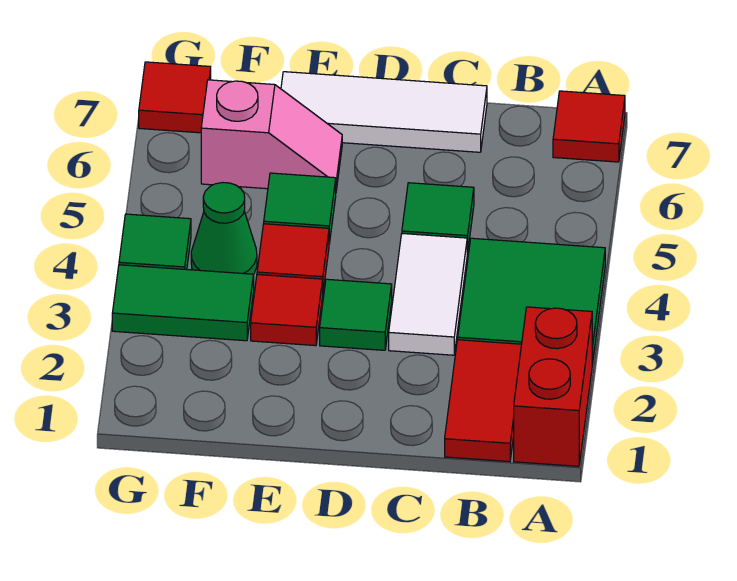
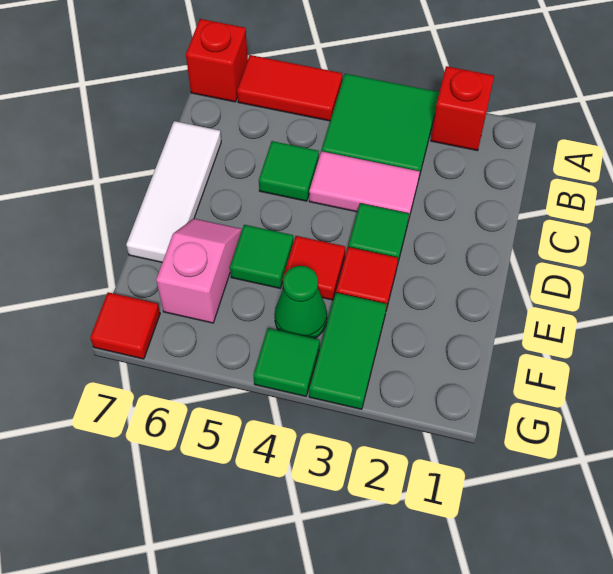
red 1x2 brick [514,307,592,466] -> red 1x1 brick [431,66,494,151]
red 1x1 tile [553,91,625,162] -> red 1x1 brick [186,19,248,102]
red 1x2 tile [445,340,522,462] -> red 1x2 tile moved to [237,55,342,121]
white 1x2 tile [389,234,467,355] -> pink 1x2 tile [309,151,420,220]

